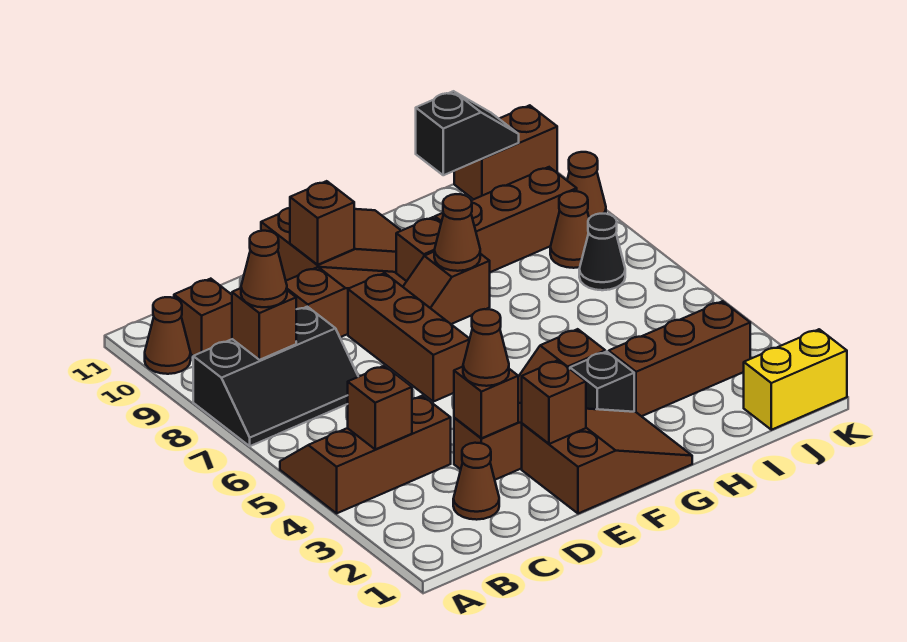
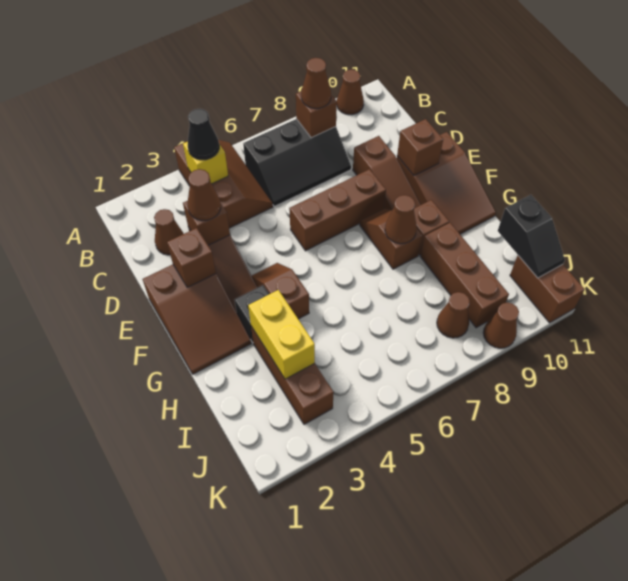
black 2x3 slope [193,307,358,446] -> black 2x3 slope turned to [243,119,351,206]
brown 1x1 brick [348,366,412,449] -> yellow 1x1 brick [183,142,228,184]
brown 1x1 brick [174,279,232,356] -> none
yellow 1x2 brick [744,329,847,430] -> yellow 1x2 brick moved to [248,290,315,379]
black 1x1 cone [579,214,625,290] -> black 1x1 cone moved to [188,109,219,160]

